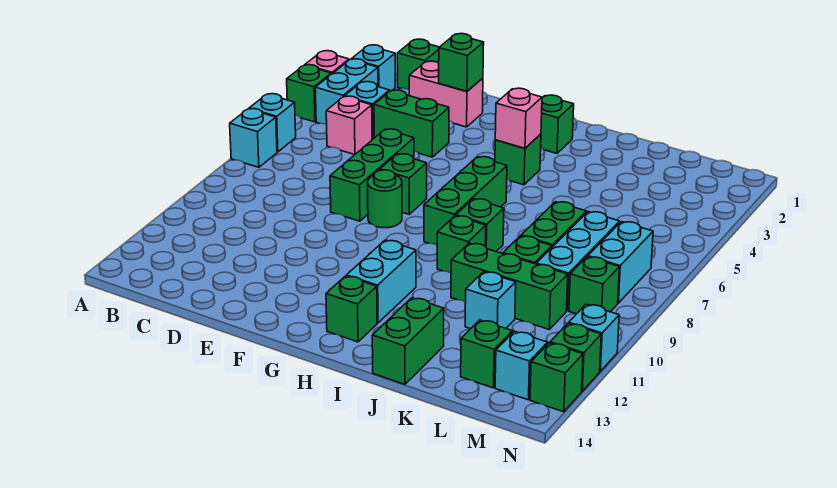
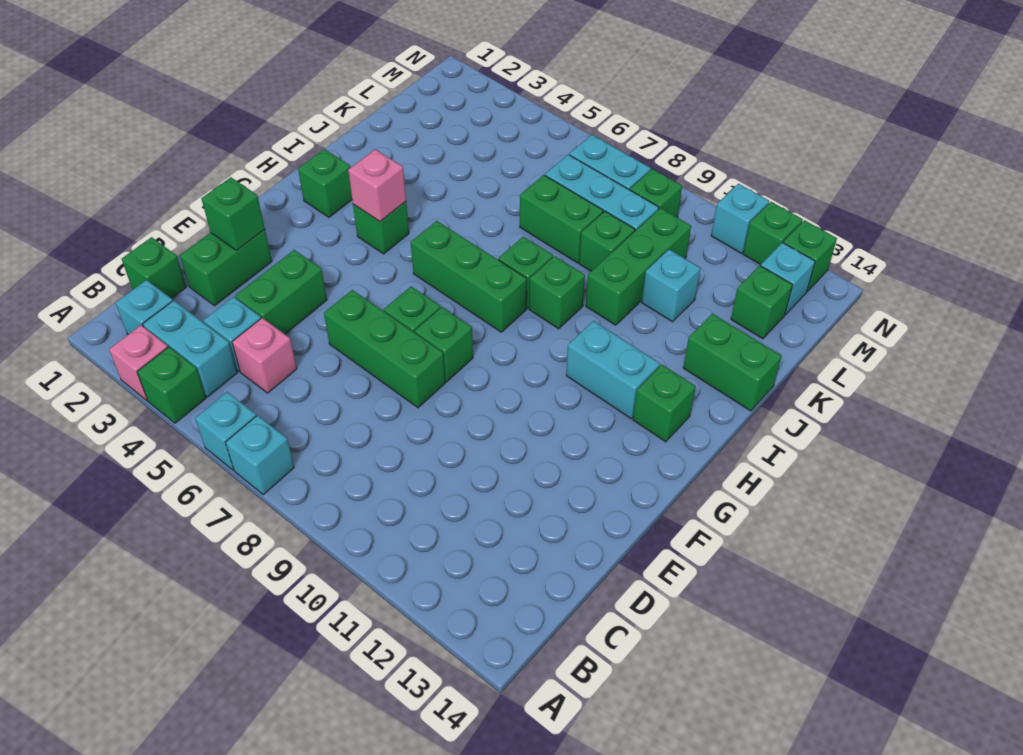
pink 1x2 brick [409,61,483,127] -> green 1x2 brick [180,230,272,306]
green 1x1 round brick [368,170,402,228] -> green 1x1 brick [415,307,473,382]

